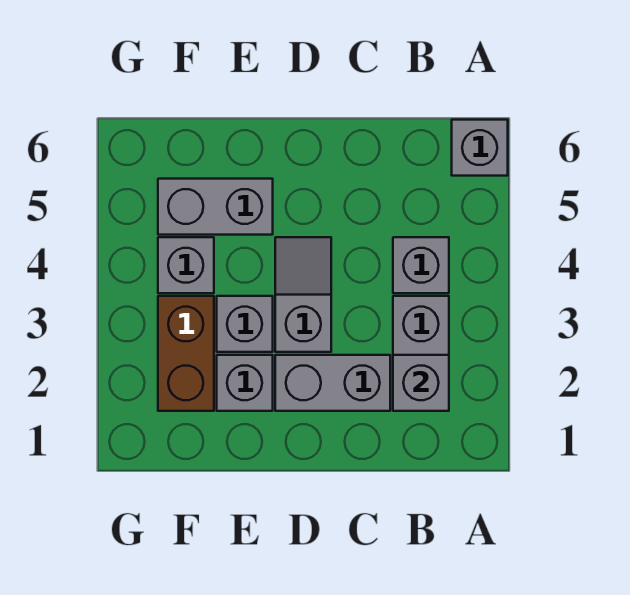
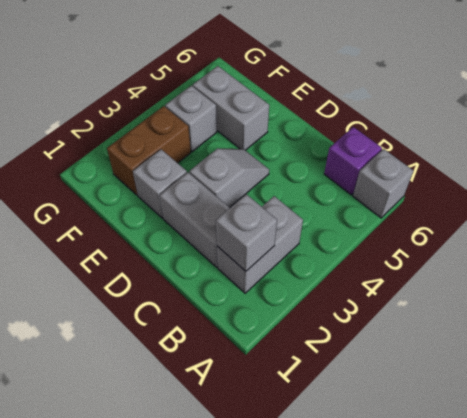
grey 1x1 brick [393,237,449,293] -> none
none -> purple 1x1 brick [324,127,382,195]
grey 1x1 brick [217,296,273,352] -> none

